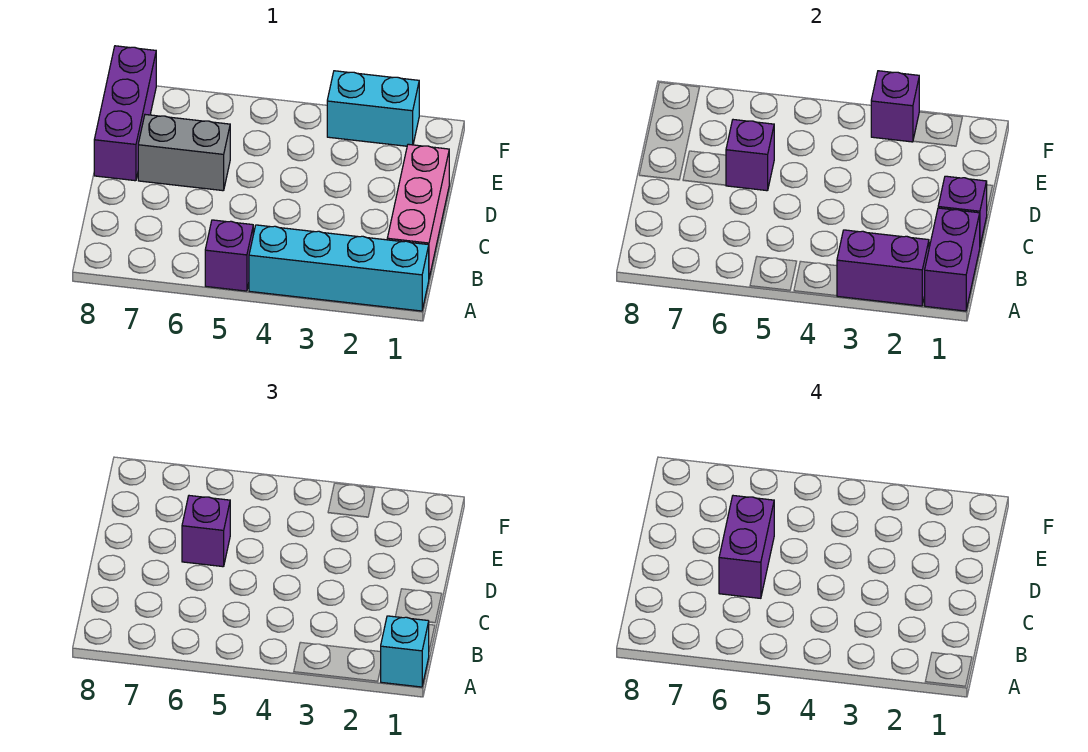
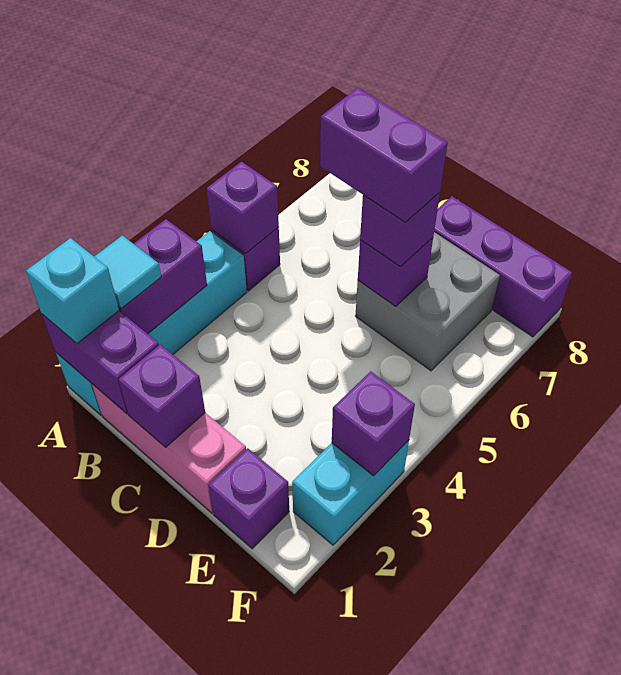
none -> cyan 1x1 tile [94,235,161,309]
none -> purple 1x1 brick [206,162,279,254]
grey 1x2 brick [138,115,230,191] -> grey 2x2 brick [355,232,500,371]
none -> purple 1x1 brick [208,448,289,549]

